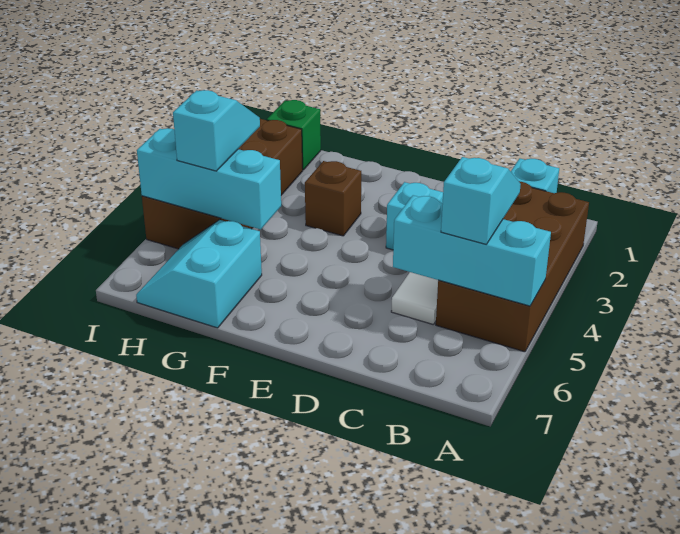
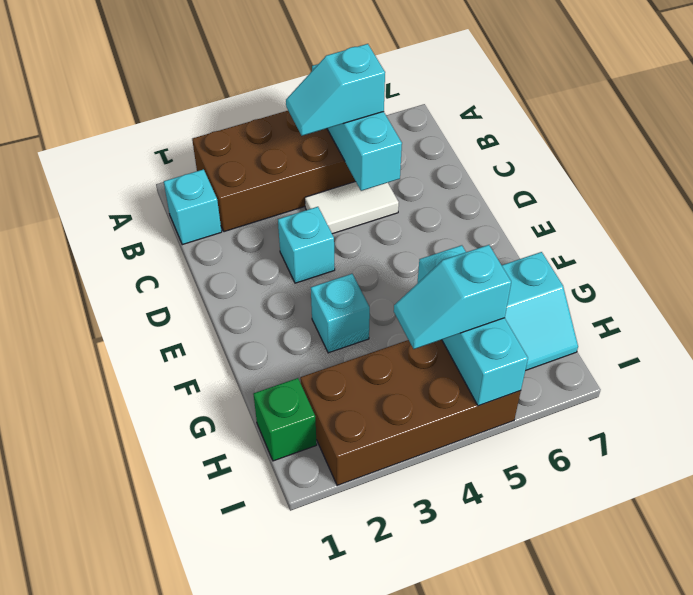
brown 1x1 brick [305,161,361,236] -> cyan 1x1 brick [311,274,370,353]

